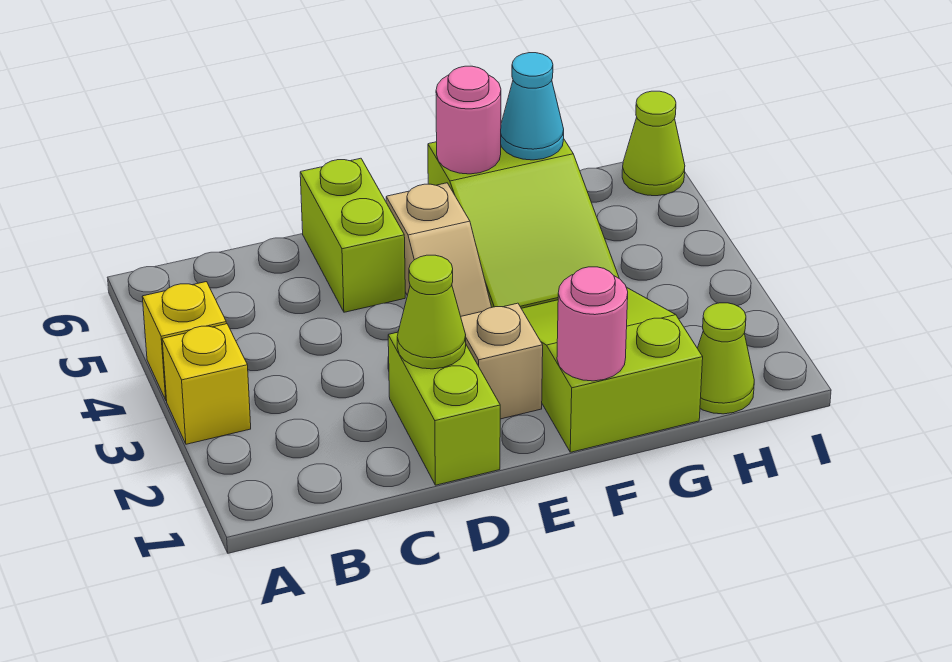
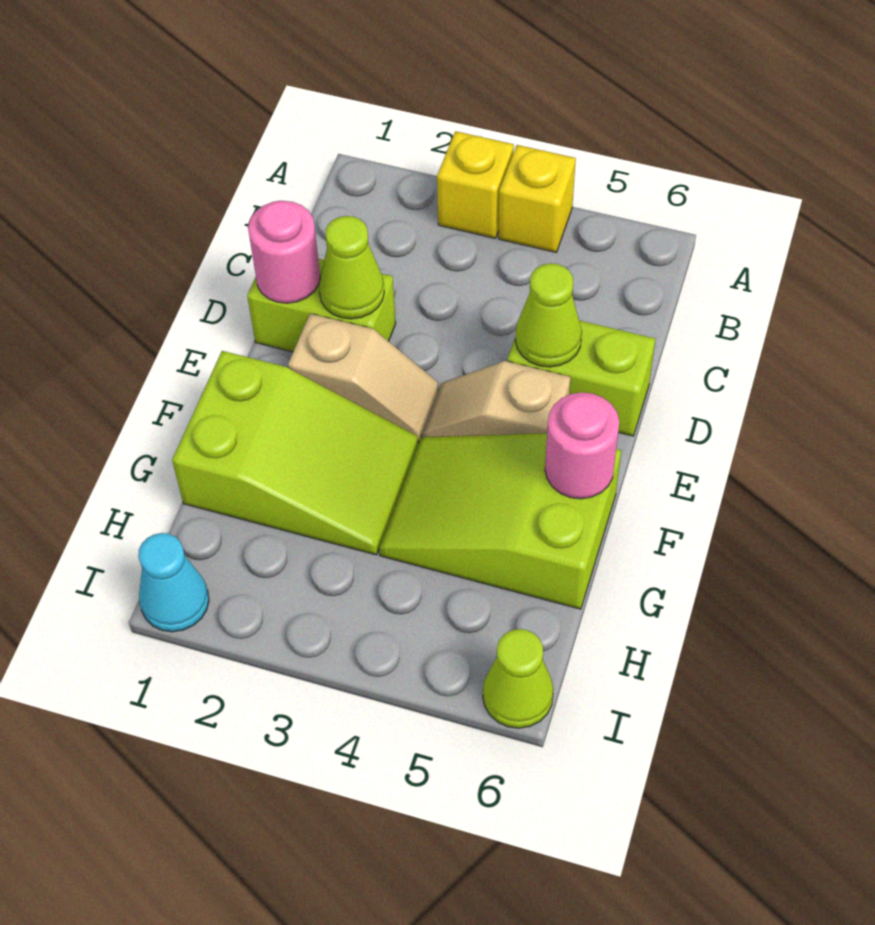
pink 1x1 round brick [557,267,628,381] -> pink 1x1 round brick moved to [248,201,320,303]
cyan 1x1 cone [501,53,564,160] -> cyan 1x1 cone moved to [138,533,209,632]
lime 1x1 cone [697,303,754,414] -> lime 1x1 cone moved to [515,263,582,367]

